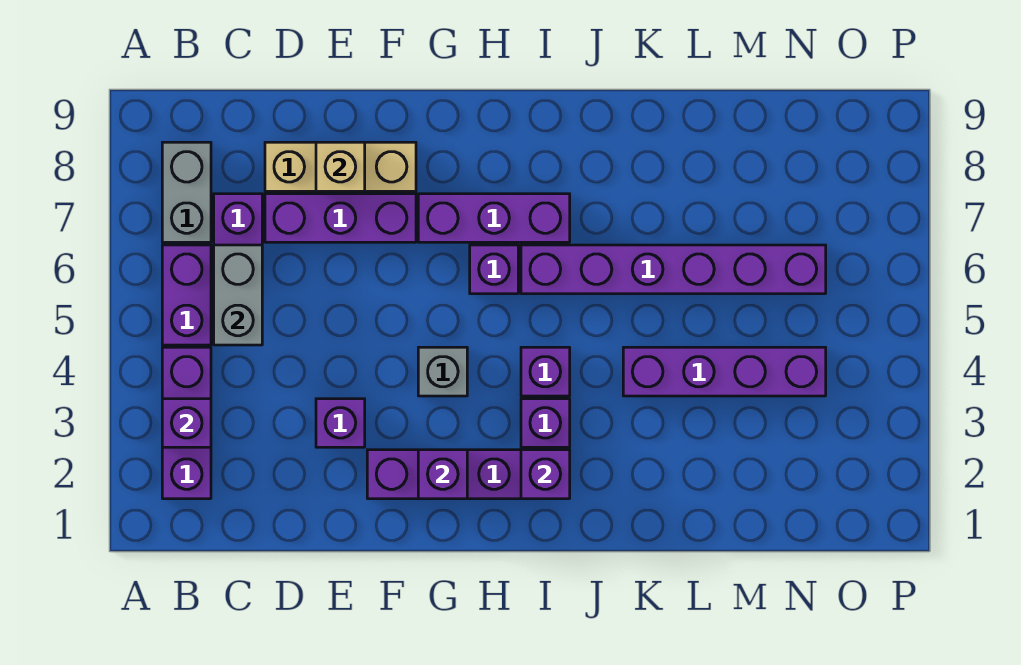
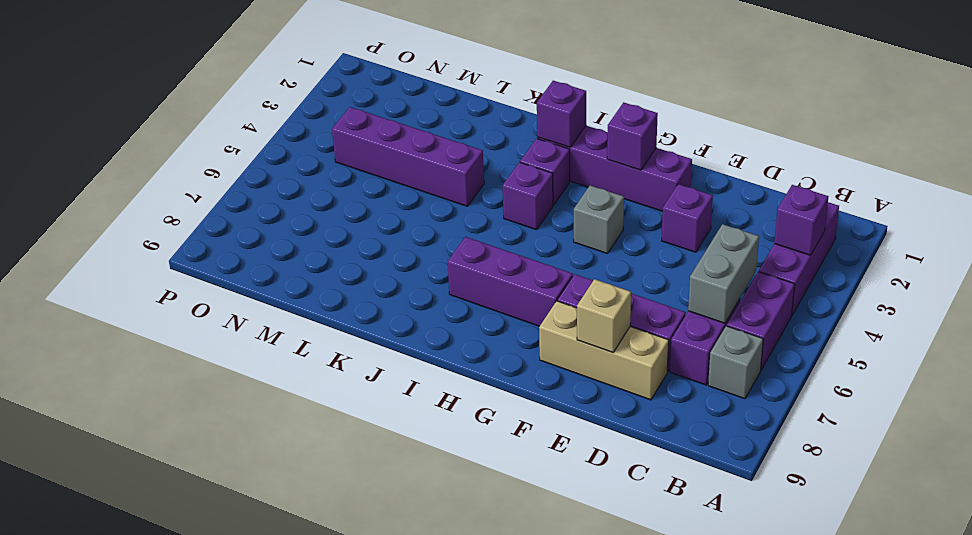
grey 1x2 brick [162,142,211,242] -> grey 1x1 brick [708,326,763,399]
purple 1x1 brick [470,245,518,294] -> none
purple 1x6 brick [521,245,826,294] -> none

